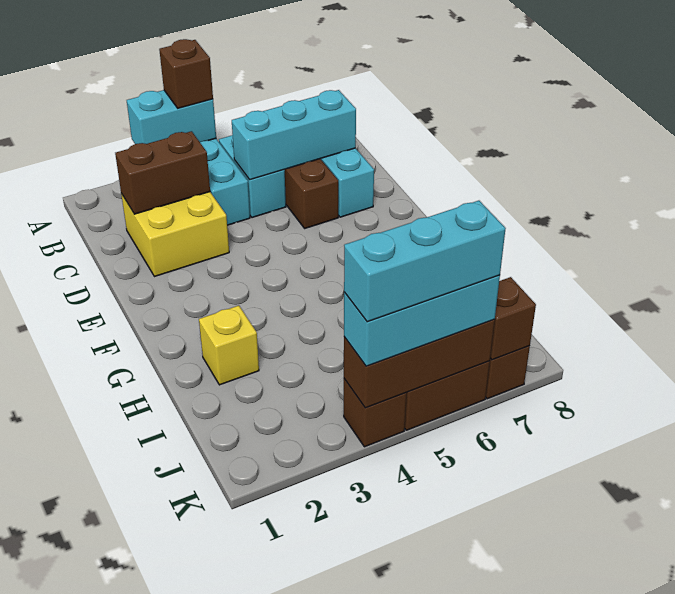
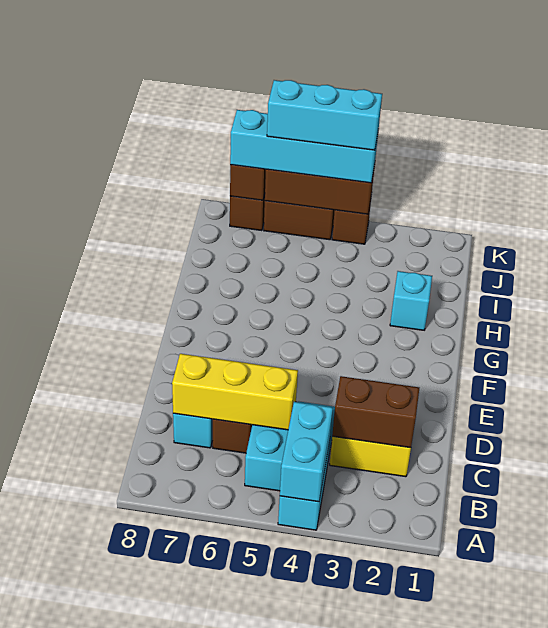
cyan 1x2 brick [127,90,216,144] -> cyan 1x2 brick turned to [280,402,333,502]
brown 1x1 brick [159,39,213,108] -> none
cyan 1x3 brick [232,90,356,180] -> yellow 1x3 brick [172,354,298,430]
yellow 1x1 brick [199,306,259,385] -> cyan 1x1 brick [390,271,432,330]
cyan 1x3 brick [344,275,500,366] -> cyan 1x4 brick [230,110,379,183]

